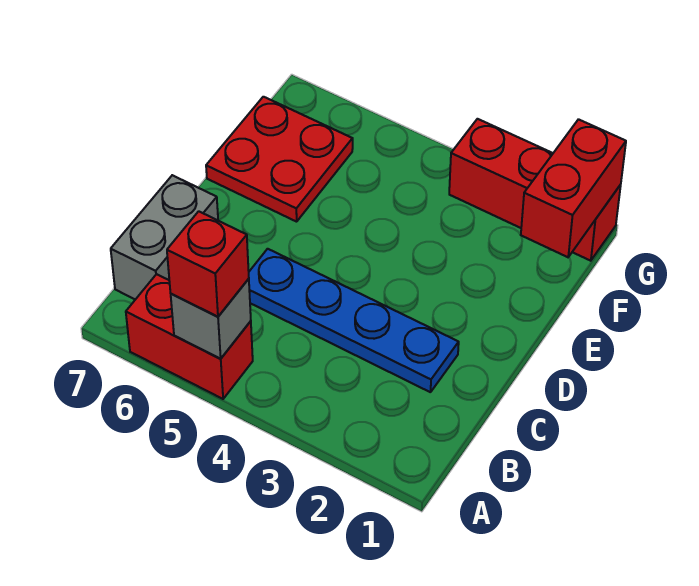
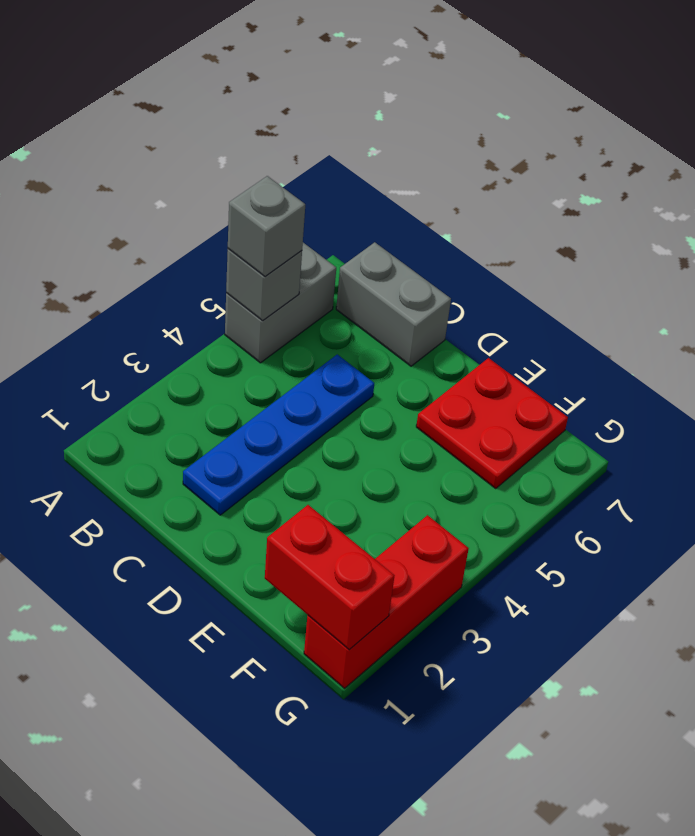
red 1x2 brick [126,274,253,399] -> grey 1x2 brick [225,243,336,363]
red 1x1 brick [167,211,249,317] -> grey 1x1 brick [228,176,305,276]

